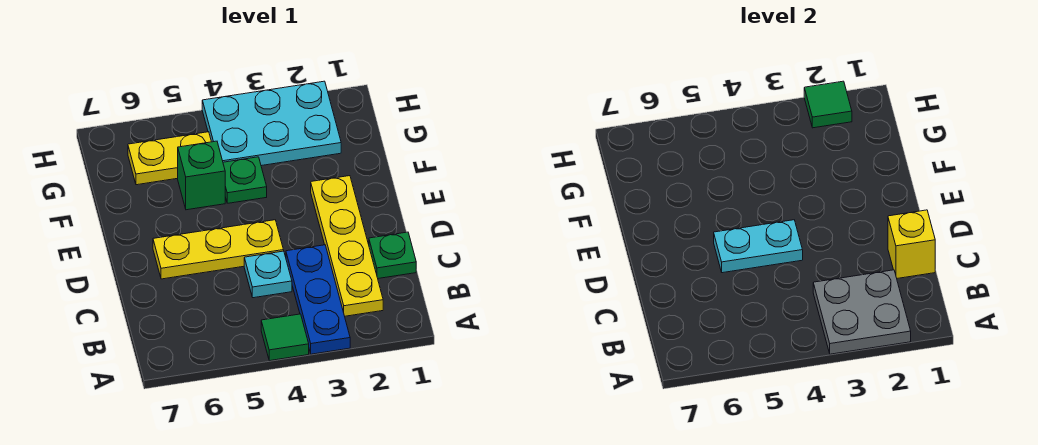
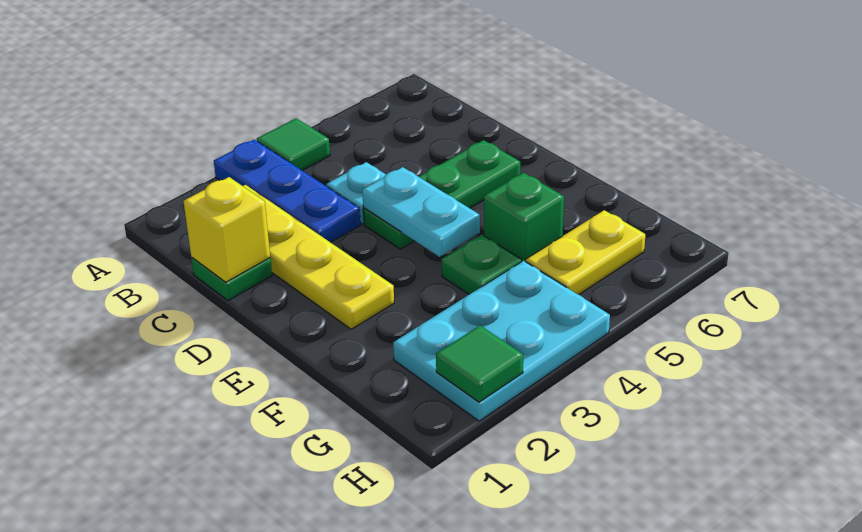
grey 2x2 plate [813,270,911,354] -> none
yellow 1x3 plate [153,220,284,279] -> green 1x3 plate [363,140,520,249]
cyan 1x2 plate [714,220,803,273] -> cyan 1x2 plate turned to [362,167,480,257]

